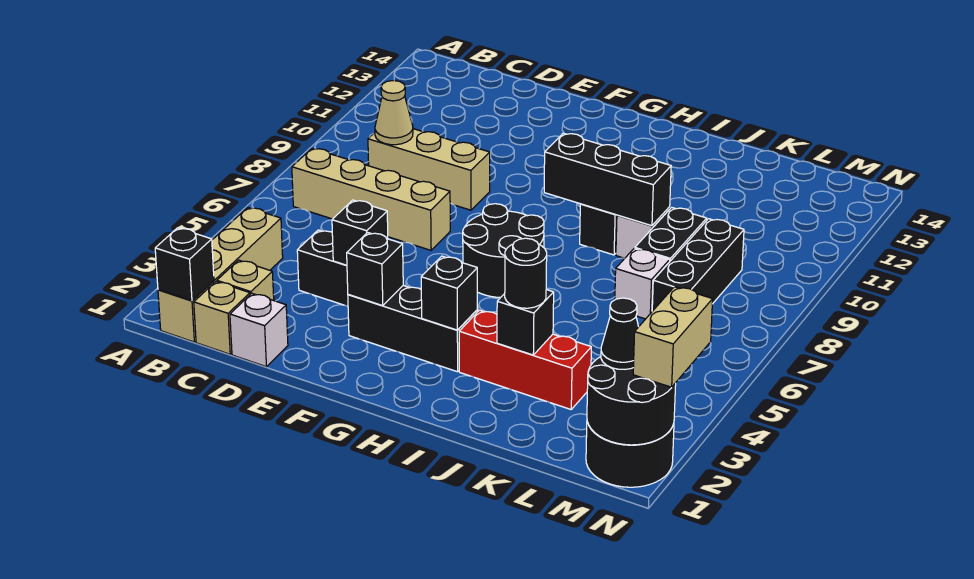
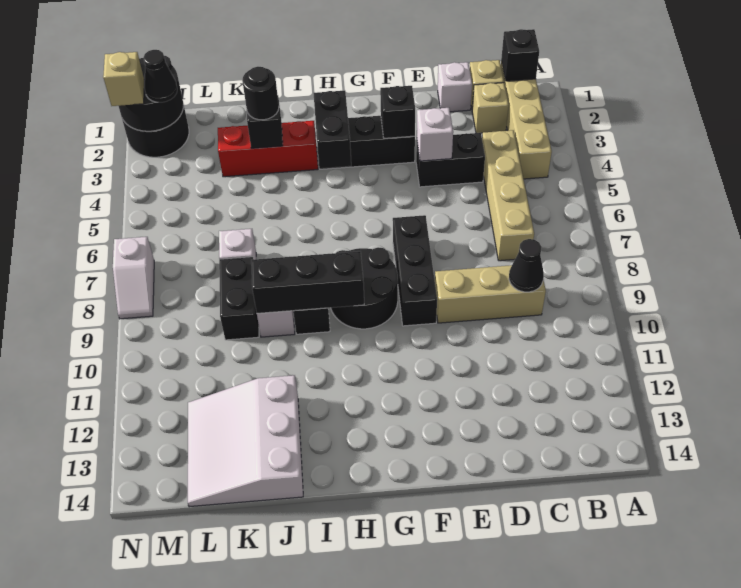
tan 1x4 brick [292,148,450,250] -> tan 1x4 brick turned to [482,130,534,261]
tan 1x1 cone [375,81,413,145] -> black 1x1 cone [509,239,544,292]
black 1x1 brick [332,200,388,265] -> white 1x1 brick [417,108,453,161]
black 2x2 round brick [463,204,544,298] -> black 2x2 round brick moved to [331,247,398,329]
black 1x1 brick [421,256,477,330] -> black 1x2 brick [314,91,351,169]
none -> white 3x3 slope [188,375,303,507]
black 1x3 brick [652,219,744,311] -> black 1x3 brick moved to [393,215,437,326]
tan 1x2 brick [633,287,713,387] -> tan 1x1 brick [103,52,144,106]
none -> white 1x2 slope [113,237,154,319]

